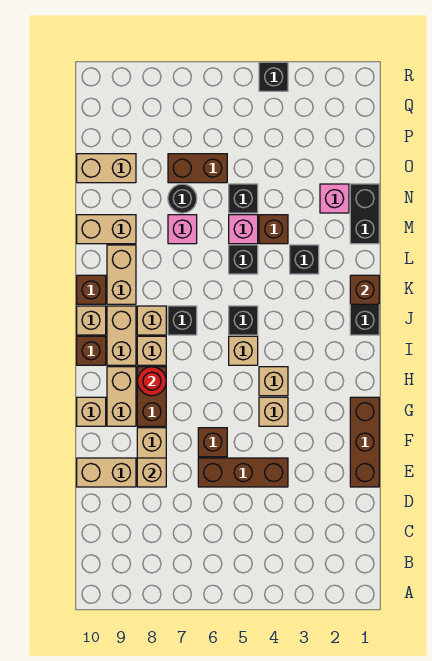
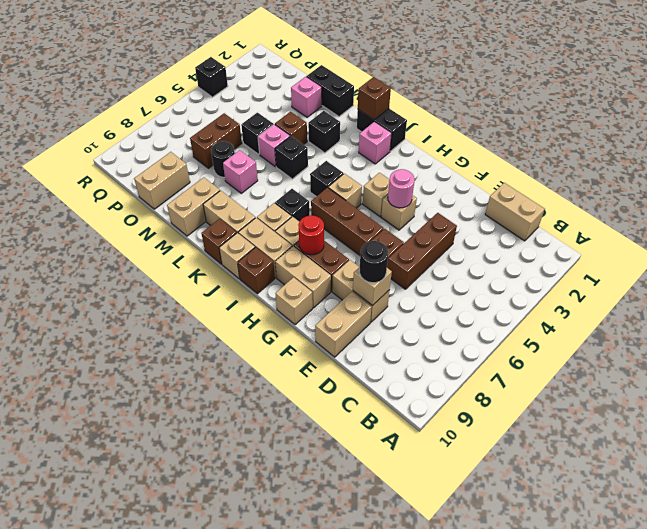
none -> tan 1x2 brick [485,183,545,241]
brown 1x3 brick [350,397,379,487] -> brown 1x3 brick moved to [311,187,384,255]
none -> black 1x1 round brick [359,241,388,283]
none -> pink 1x1 round brick [388,169,415,208]
none -> pink 1x1 brick [359,122,392,164]

